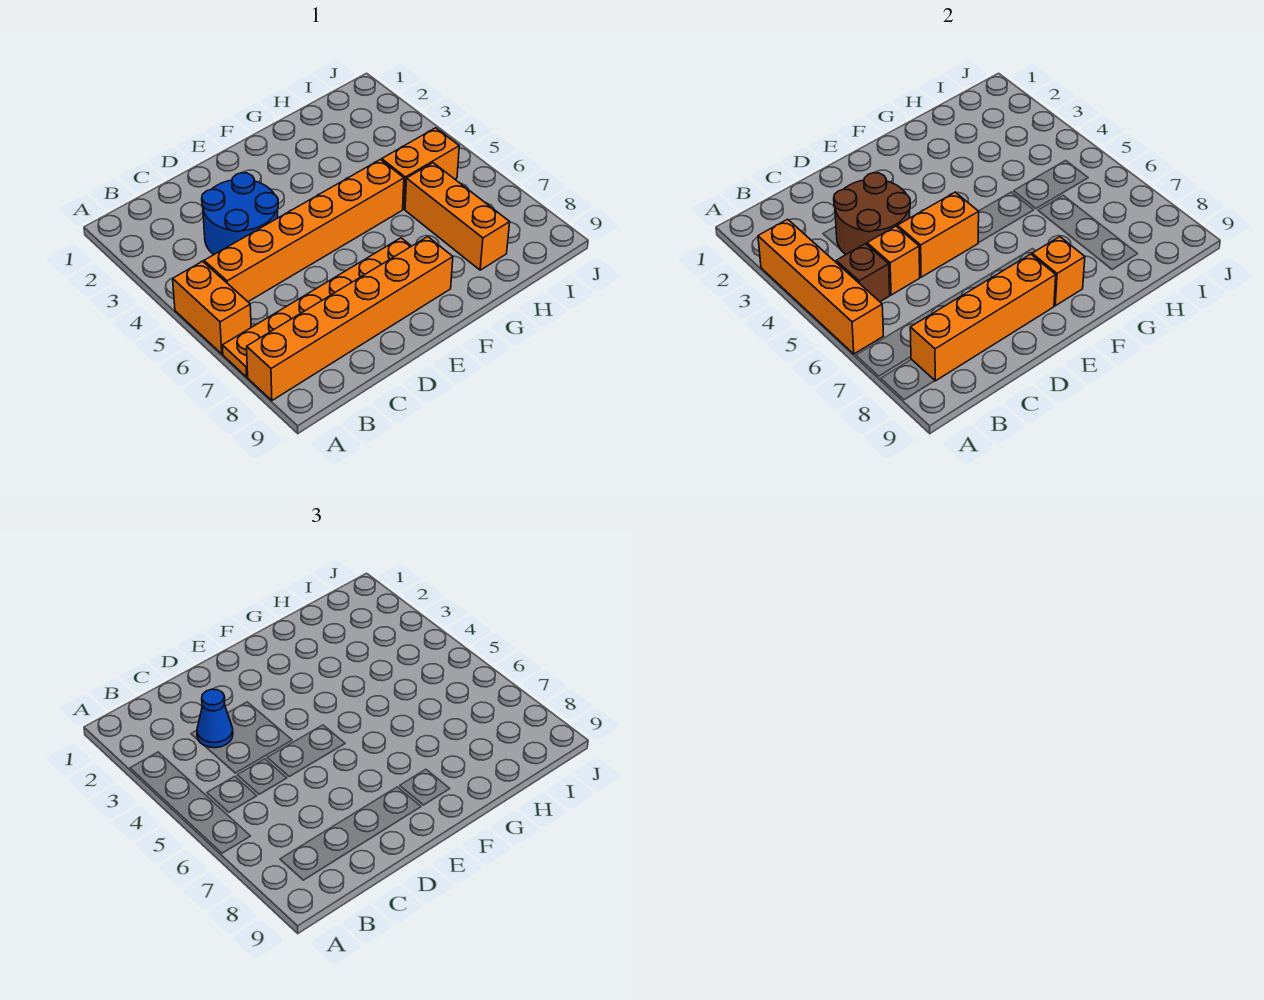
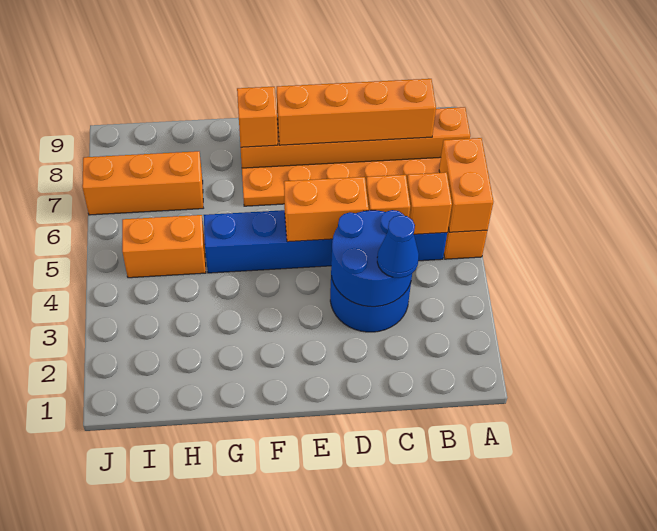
orange 1x4 brick [758,219,883,354] -> orange 1x2 brick [439,138,493,232]
orange 1x6 brick [204,160,404,302] -> blue 1x6 brick [204,210,447,273]
brown 1x1 brick [836,244,890,302] -> orange 1x1 brick [407,172,452,234]
brown 2x2 round brick [834,173,910,254] -> blue 2x2 round brick [331,210,412,307]
orange 1x3 brick [405,163,510,270] -> orange 1x3 brick turned to [82,151,203,215]

